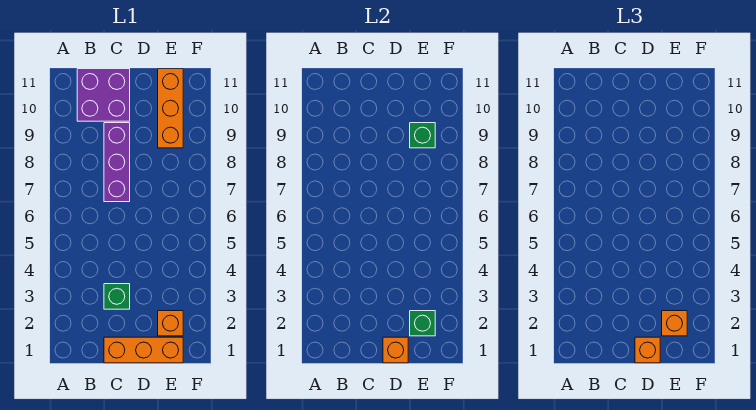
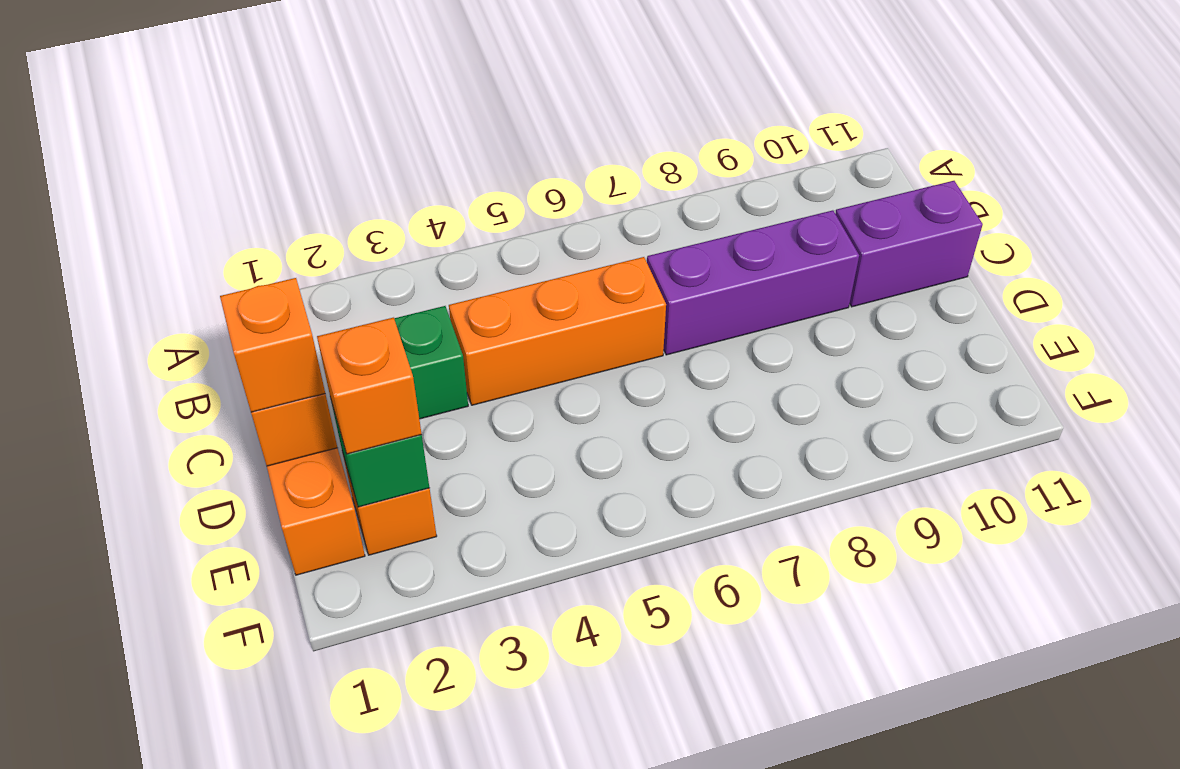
purple 2x2 brick [77,69,130,121] -> purple 1x2 brick [835,181,983,307]
orange 1x3 brick [158,69,183,148] -> orange 1x3 brick moved to [449,257,666,405]
green 1x1 brick [410,123,435,148] -> none

